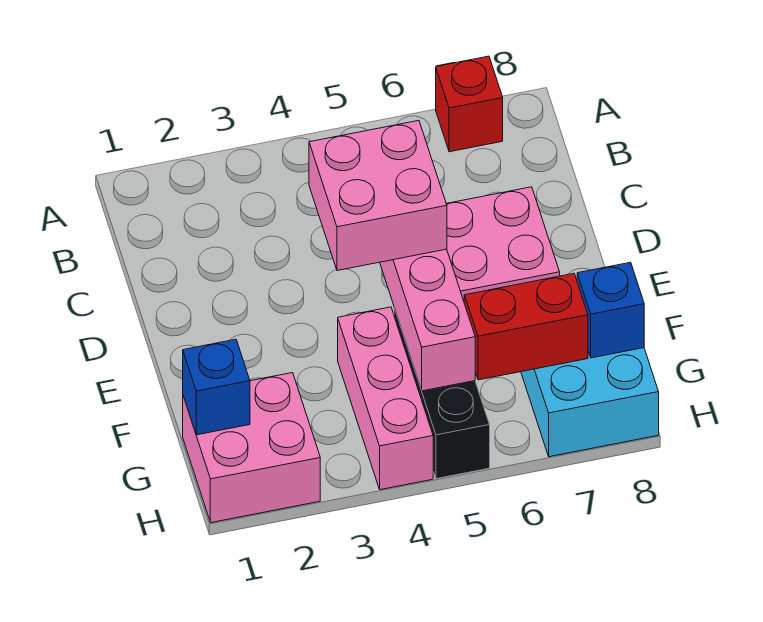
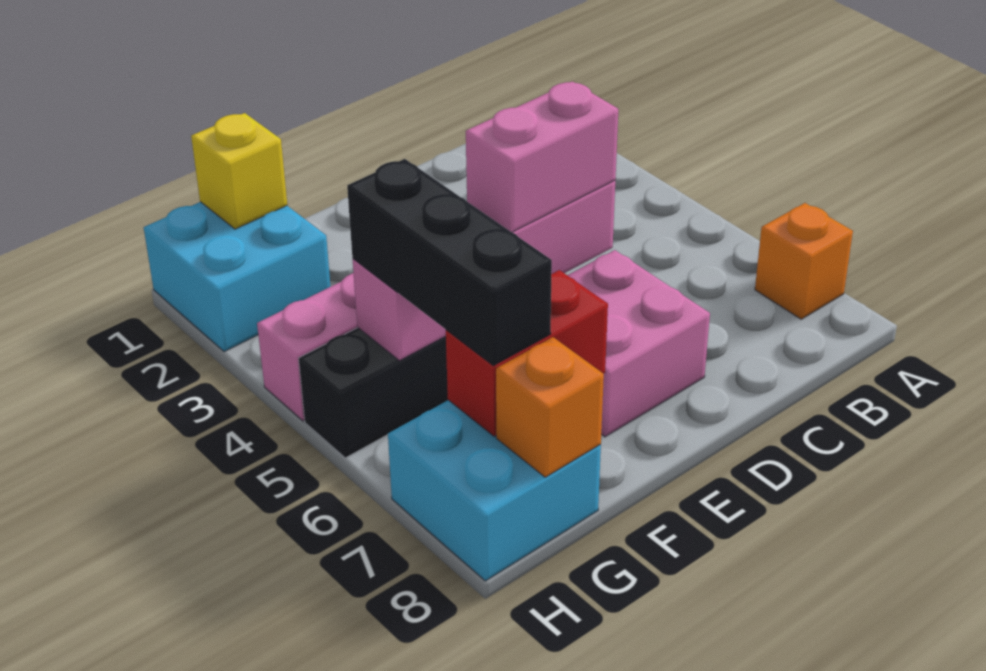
red 1x1 brick [436,56,503,152] -> orange 1x1 brick [755,203,853,319]
pink 2x2 brick [309,121,447,271] -> pink 1x2 brick [466,82,618,232]
pink 2x2 brick [183,373,320,523] -> cyan 2x2 brick [144,202,330,352]
blue 1x1 brick [183,339,250,435] -> yellow 1x1 brick [191,113,287,229]
none -> black 1x3 brick [347,159,552,366]
red 1x2 brick [464,274,588,380] -> red 1x2 brick turned to [446,270,608,436]
blue 1x1 brick [577,262,644,358] -> orange 1x1 brick [496,337,604,477]

